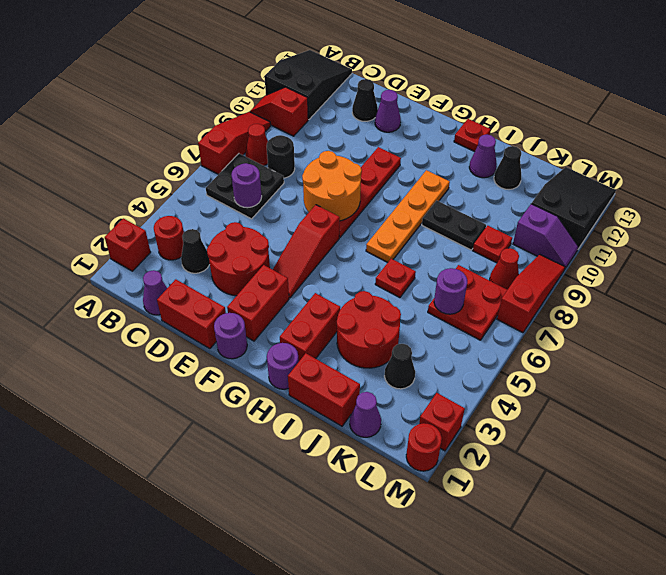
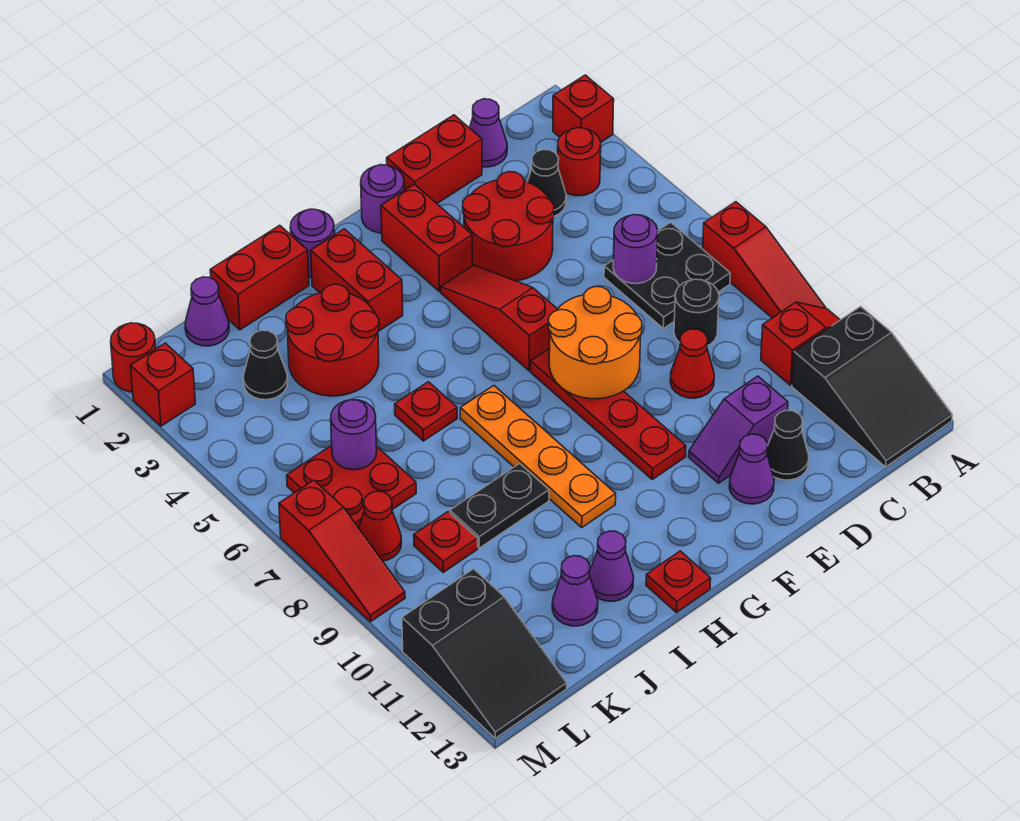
red 1x1 cone [245,124,268,166] -> red 1x1 cone moved to [670,329,714,398]
black 1x1 cone [494,146,521,189] -> purple 1x1 cone [552,556,598,626]
purple 1x2 slope [513,204,578,269] -> purple 1x2 slope moved to [689,376,788,483]

